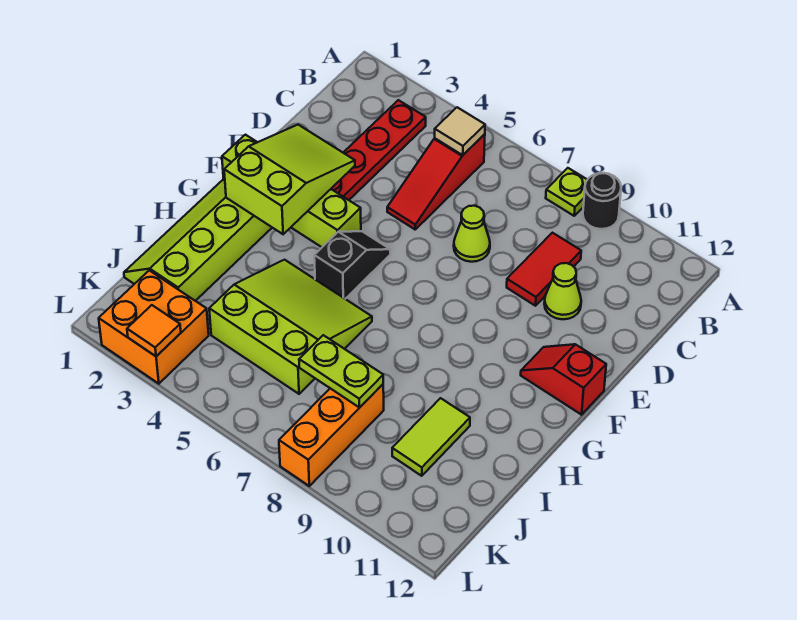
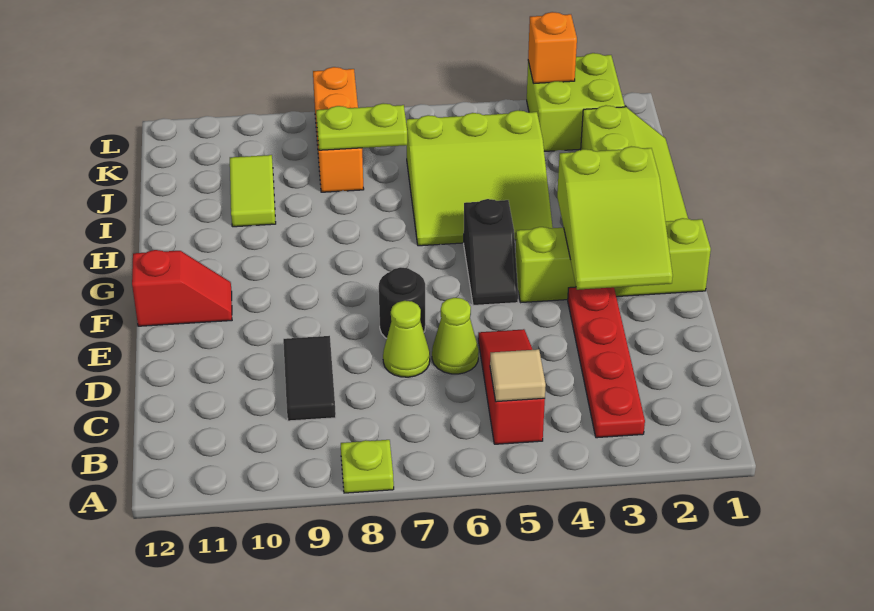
black 1x1 round brick [583,173,621,229] -> black 1x1 round brick moved to [379,267,425,338]
red 1x2 tile [507,233,581,306] -> black 1x2 tile [283,336,336,421]
lime 1x1 cone [544,263,581,319] -> lime 1x1 cone moved to [432,298,479,374]
orange 2x2 brick [99,270,209,384] -> lime 2x2 brick [527,53,625,151]
orange 1x1 tile [127,305,181,356] -> orange 1x1 brick [528,12,577,83]

